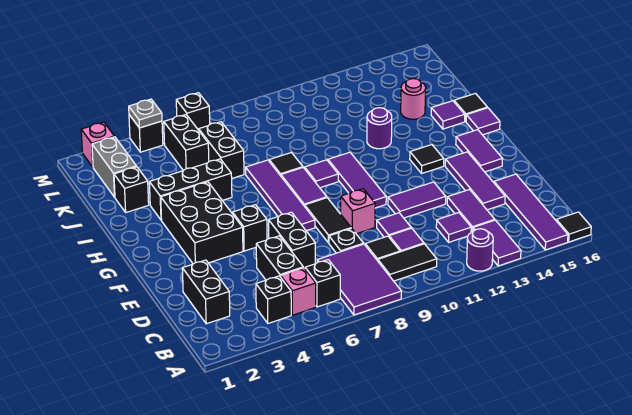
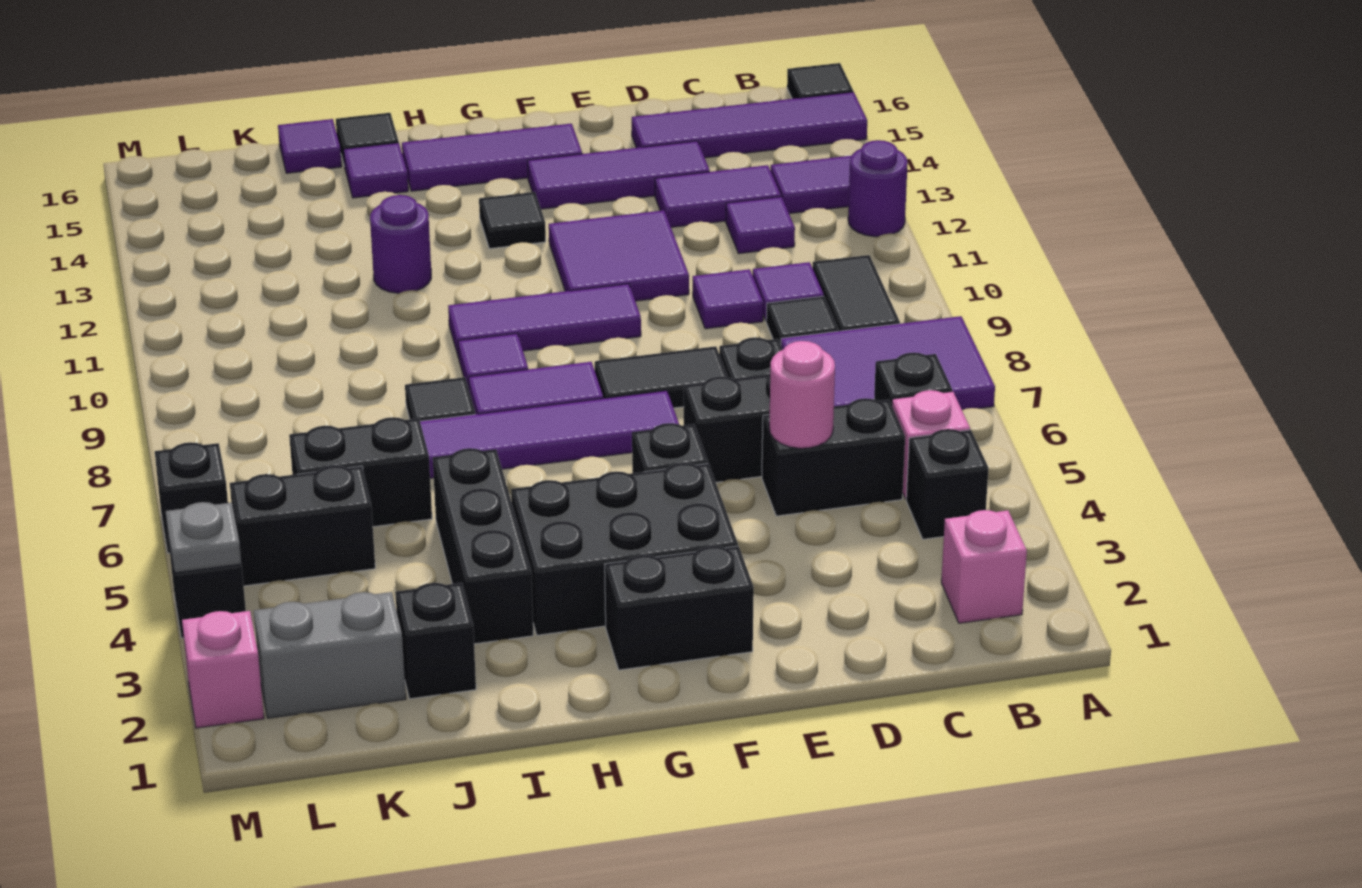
black 1x2 brick [182,260,230,324] -> black 1x2 brick moved to [605,546,754,670]
pink 1x1 brick [341,189,375,234] -> pink 1x1 brick moved to [941,510,1027,623]
purple 1x2 tile [388,182,446,218] -> purple 2x2 tile [549,210,689,301]
purple 1x2 tile [456,130,503,172] -> purple 1x3 tile [402,124,582,191]
purple 1x1 tile [466,108,500,135] -> purple 1x1 tile moved to [278,119,342,173]
pink 1x1 round brick [401,79,426,119] -> pink 1x1 round brick moved to [769,341,835,448]

